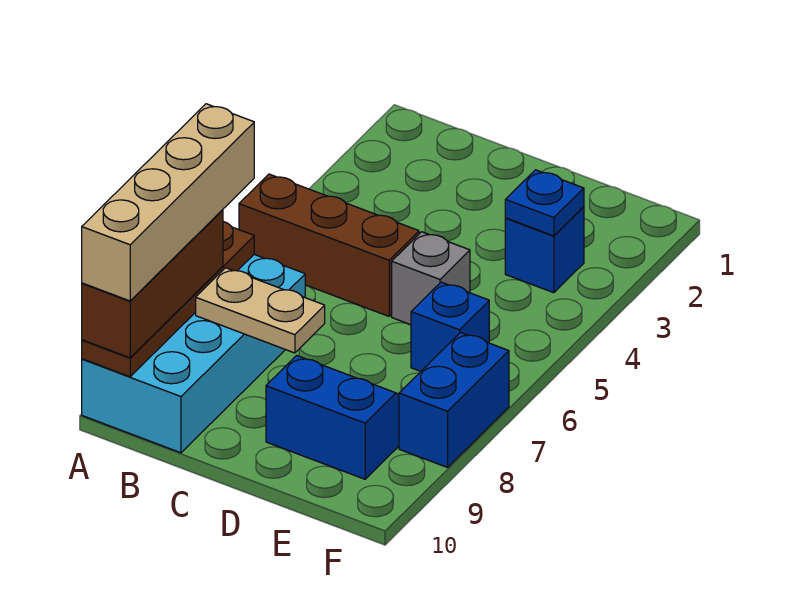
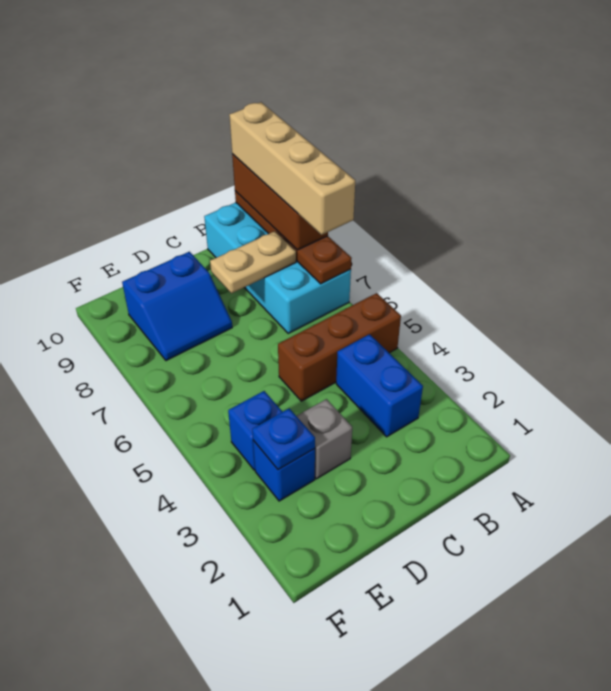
grey 1x1 brick [392,232,470,325] -> grey 1x1 brick moved to [297,399,352,479]
blue 1x1 brick [411,282,489,371] -> blue 1x1 brick moved to [228,391,282,470]
blue 1x2 brick [399,332,509,467] -> blue 1x2 brick moved to [336,334,423,437]

